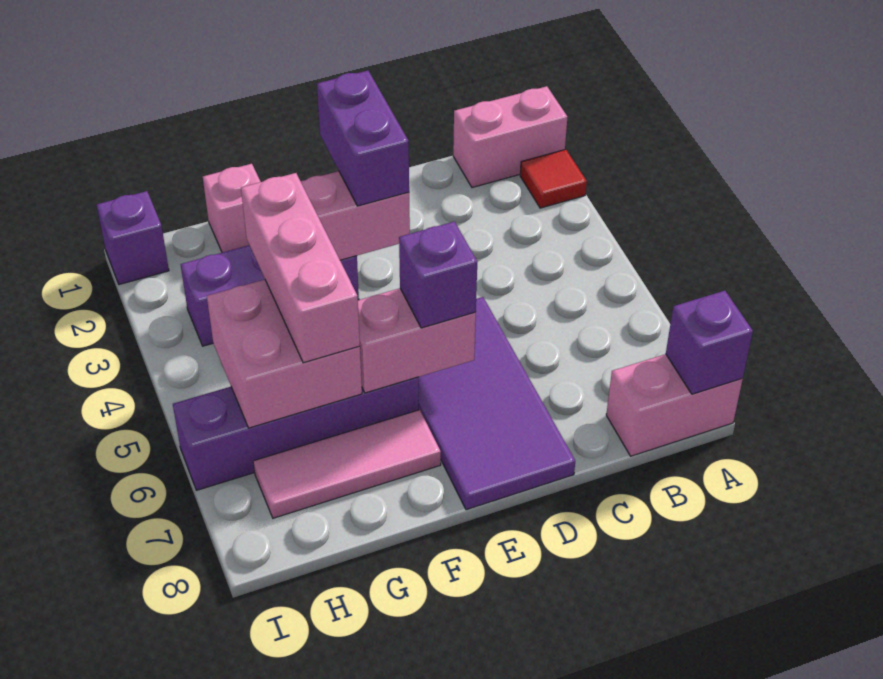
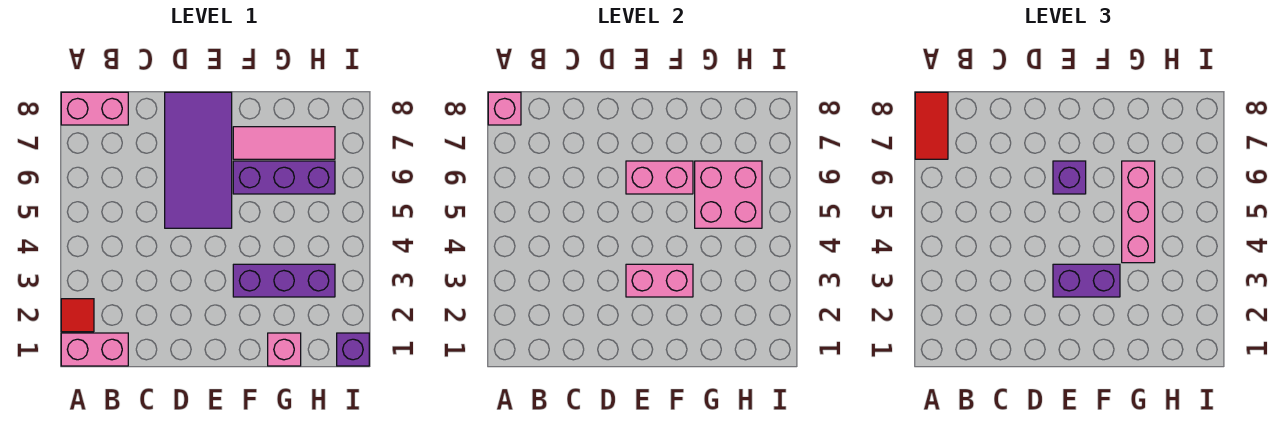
none -> red 1x2 tile [915,92,948,159]
purple 1x1 brick [666,291,753,394] -> pink 1x1 brick [488,92,521,125]
purple 1x2 brick [317,71,409,206] -> purple 1x2 brick turned to [1053,264,1120,297]
purple 1x4 brick [173,377,419,490] -> purple 1x3 brick [233,161,335,194]

